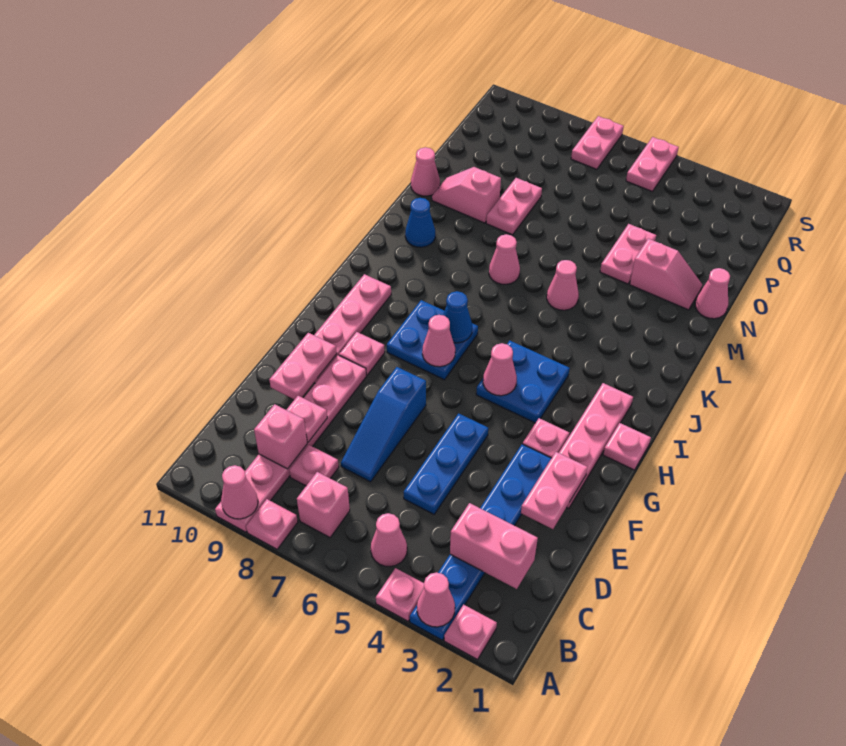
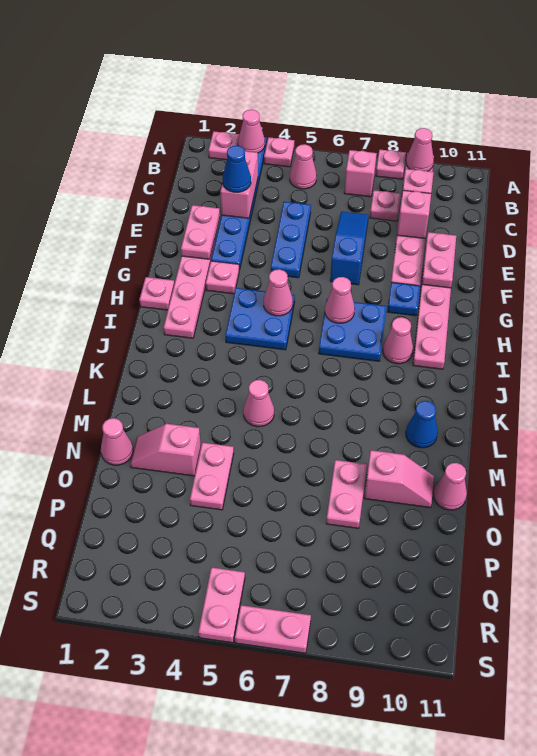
pink 1x2 brick [450,503,538,589] -> pink 1x2 brick turned to [220,151,258,218]
pink 1x1 plate [287,396,327,442] -> pink 1x1 brick [397,190,431,239]
pink 1x1 plate [339,332,385,375] -> blue 1x1 plate [387,282,420,316]
blue 1x1 cone [443,291,472,343] -> blue 1x1 cone moved to [223,145,251,192]
pink 1x1 cone [489,234,520,284] -> pink 1x1 cone moved to [383,317,413,364]
pink 1x2 plate [571,116,624,169] -> pink 1x2 plate turned to [235,605,311,653]

